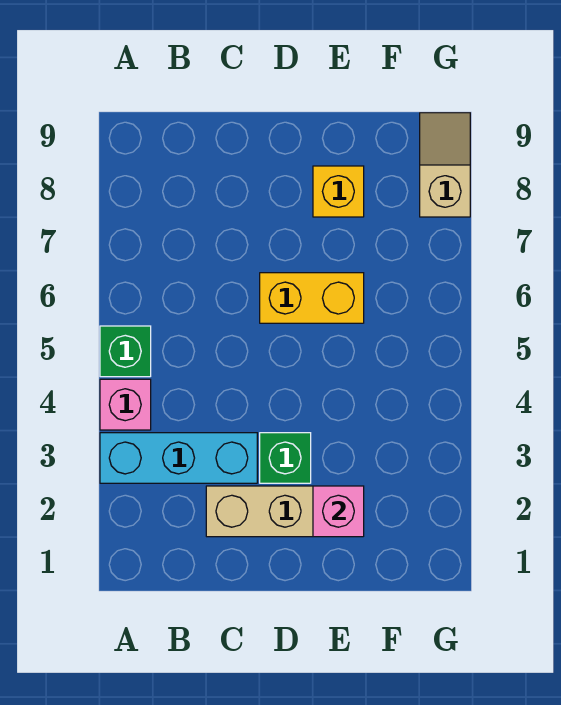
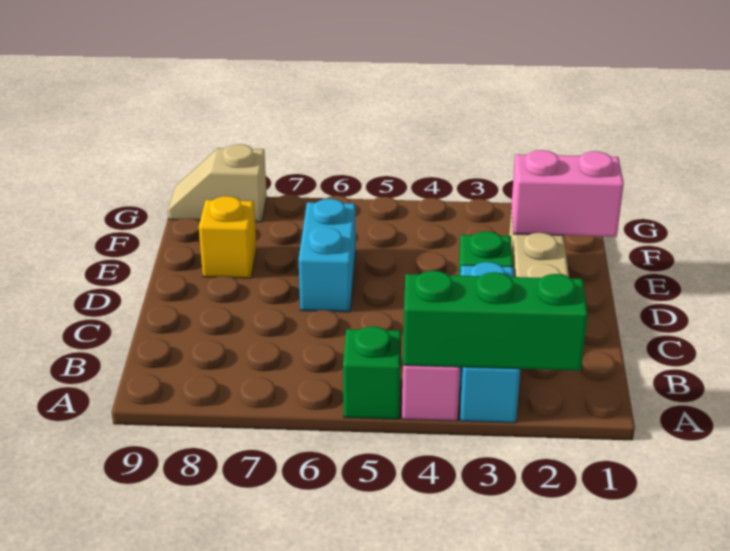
none -> green 1x3 brick [403,271,588,370]
yellow 1x2 brick [260,273,364,323] -> cyan 1x2 brick [299,199,356,312]
pink 1x1 brick [313,486,364,537] -> pink 1x2 brick [511,150,624,237]

